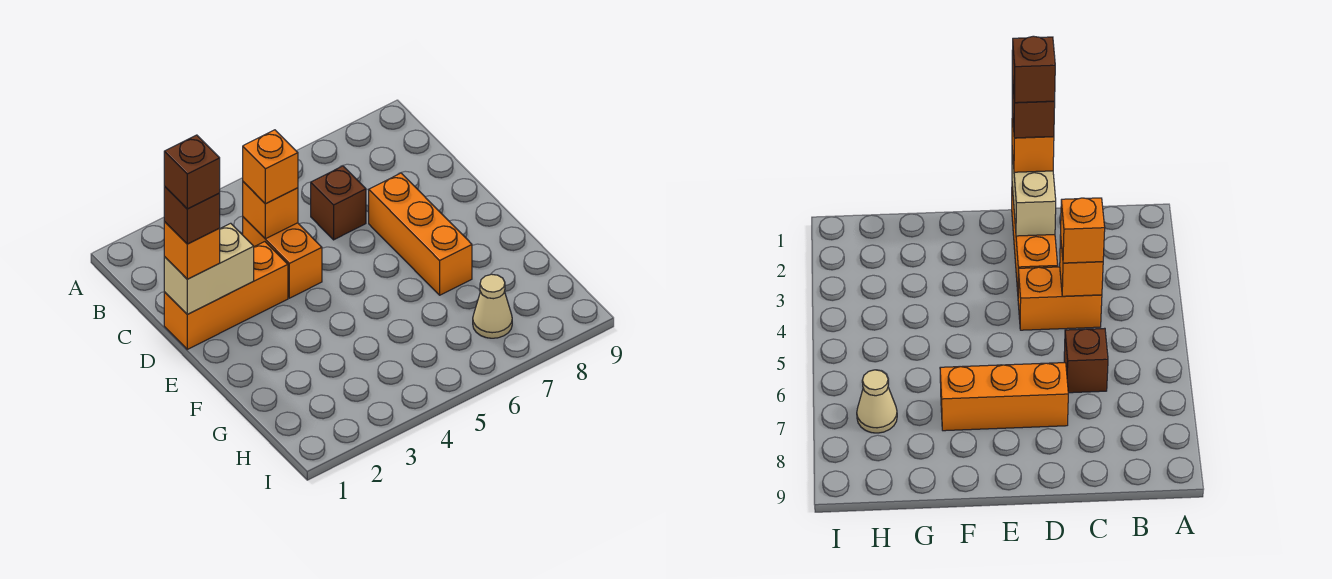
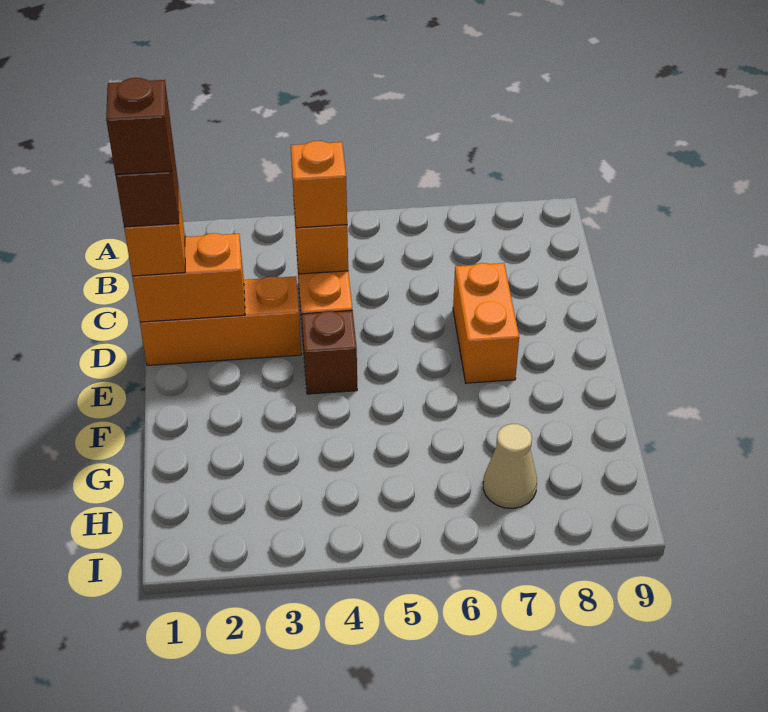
brown 1x1 brick [311,166,366,240] -> brown 1x1 brick moved to [302,311,357,394]
tan 1x2 brick [164,223,254,314] -> orange 1x2 brick [132,233,245,322]
orange 1x3 brick [369,173,472,295] -> orange 1x2 brick [453,263,519,383]

